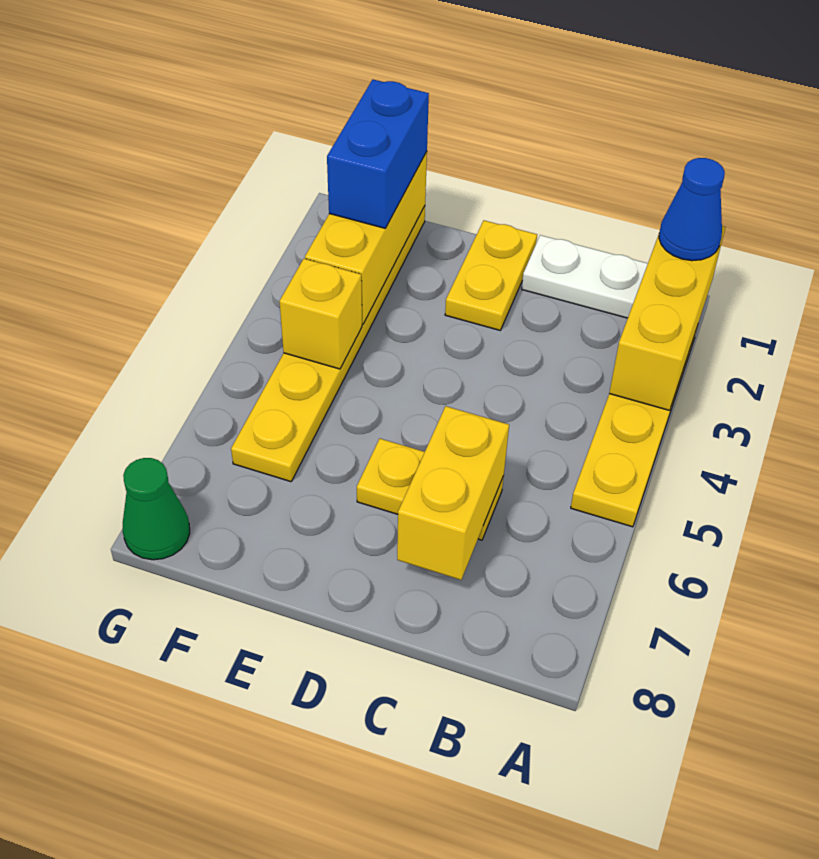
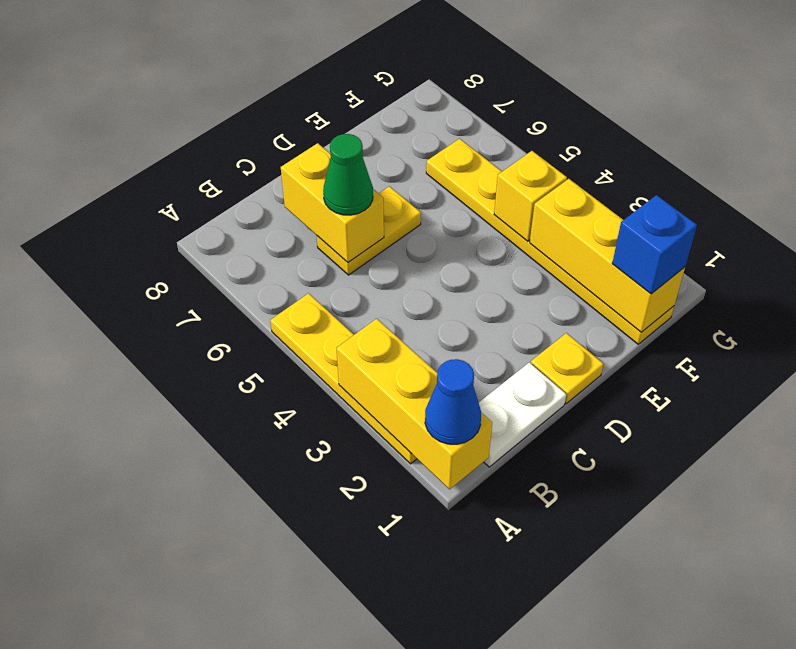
yellow 1x2 plate [445,220,537,330] -> yellow 1x1 plate [531,333,603,404]
blue 1x2 brick [327,80,429,228] -> blue 1x1 brick [612,195,697,294]
green 1x1 cone [123,458,190,560] -> green 1x1 cone moved to [323,134,373,215]

